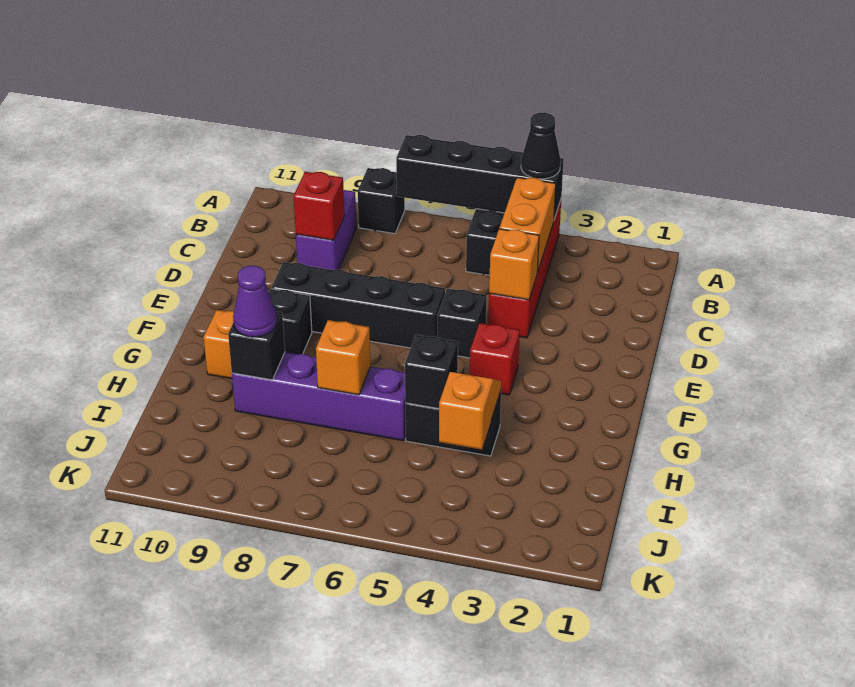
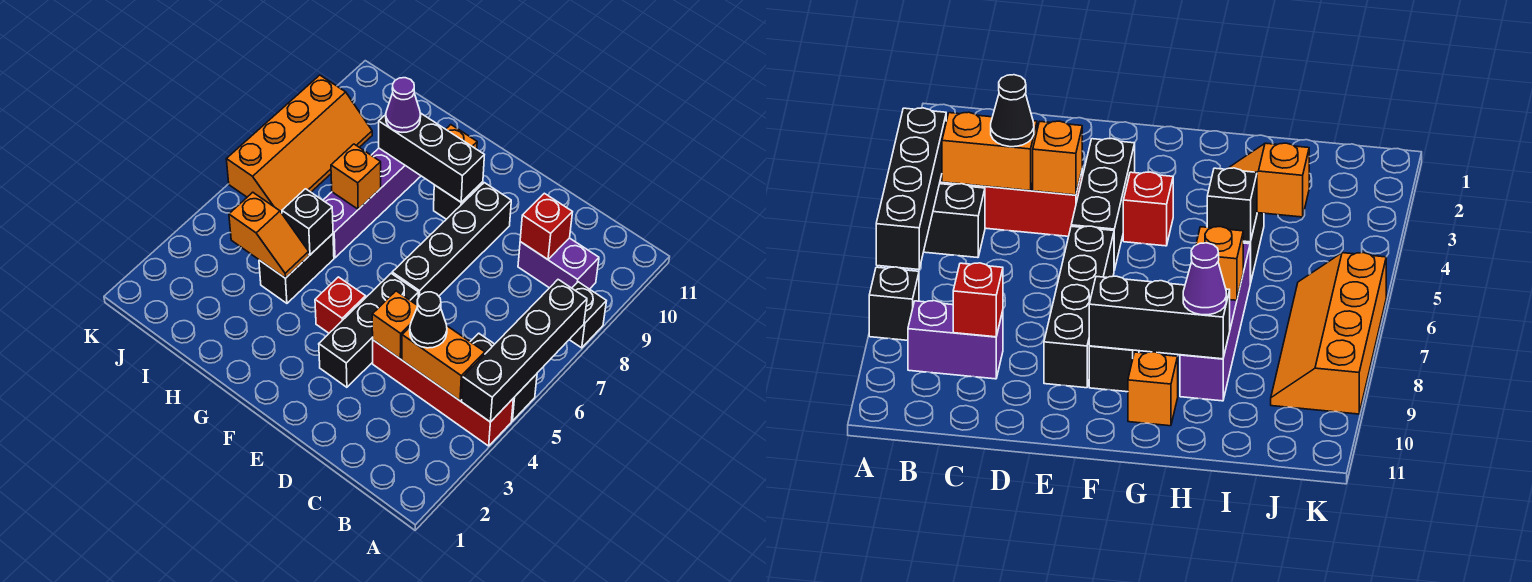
black 1x1 cone [521,112,561,179] -> black 1x1 cone moved to [410,292,447,348]
black 1x1 brick [437,288,487,358] -> black 1x3 brick [319,273,418,387]
black 1x1 brick [228,311,285,380] -> black 1x3 brick [379,113,484,202]
none -> orange 2x4 slope [226,75,372,213]

